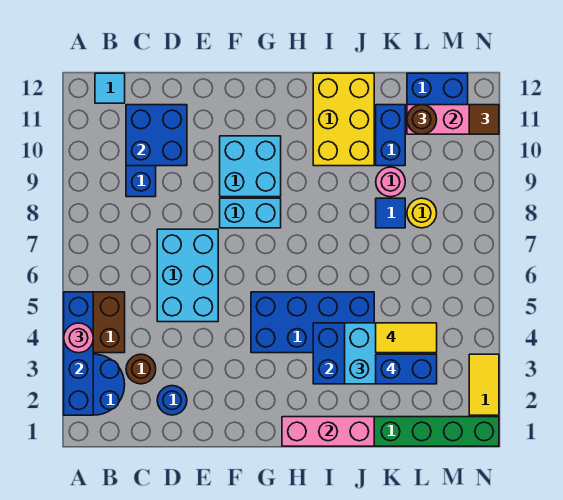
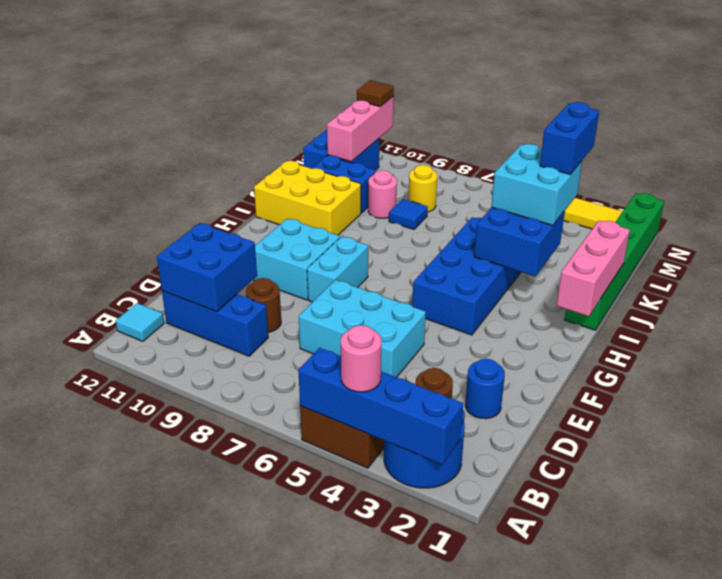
yellow 1x2 tile [376,323,437,353] -> none
brown 1x1 round brick [407,105,437,134] -> brown 1x1 round brick moved to [246,278,281,332]

